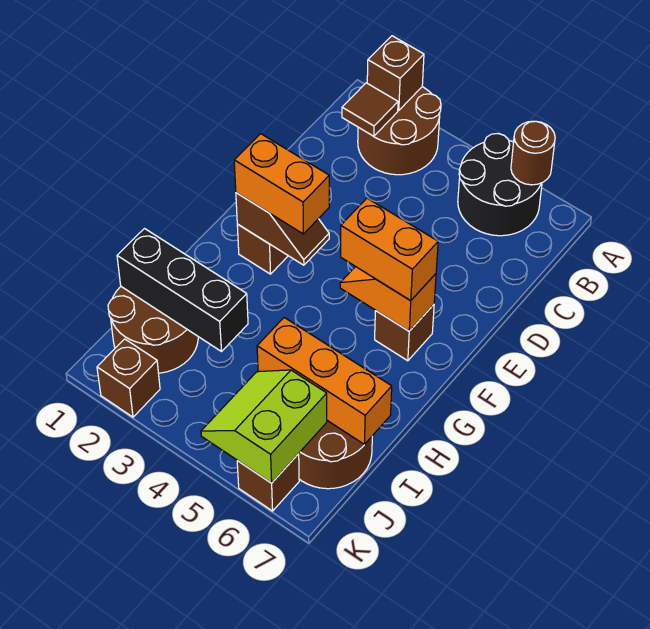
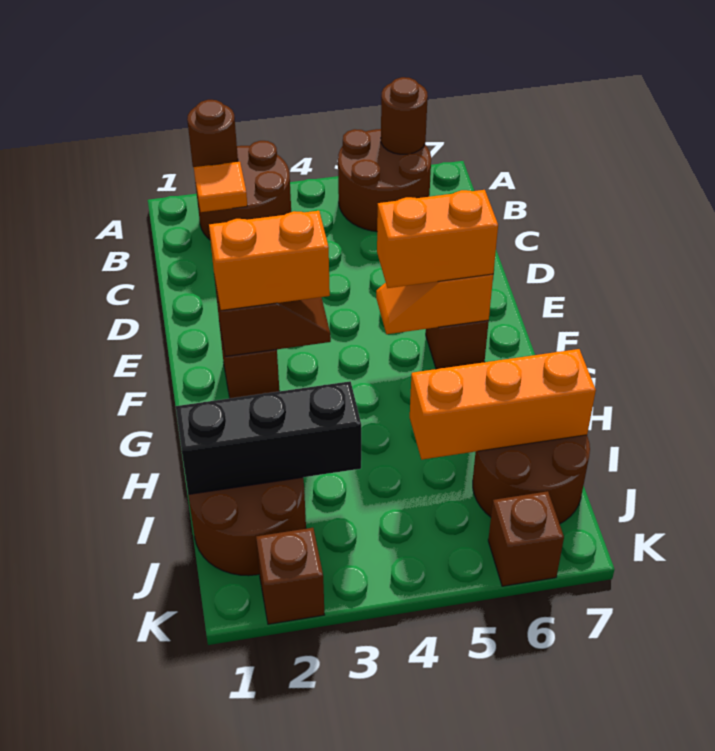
brown 1x1 brick [367,36,424,110] -> brown 1x1 round brick [187,100,238,167]
black 2x2 round brick [458,134,542,236] -> brown 2x2 round brick [338,129,431,232]
brown 1x1 tile [342,83,398,136] -> orange 1x1 tile [194,162,247,212]
lime 2x2 slope [201,370,327,483] -> none

